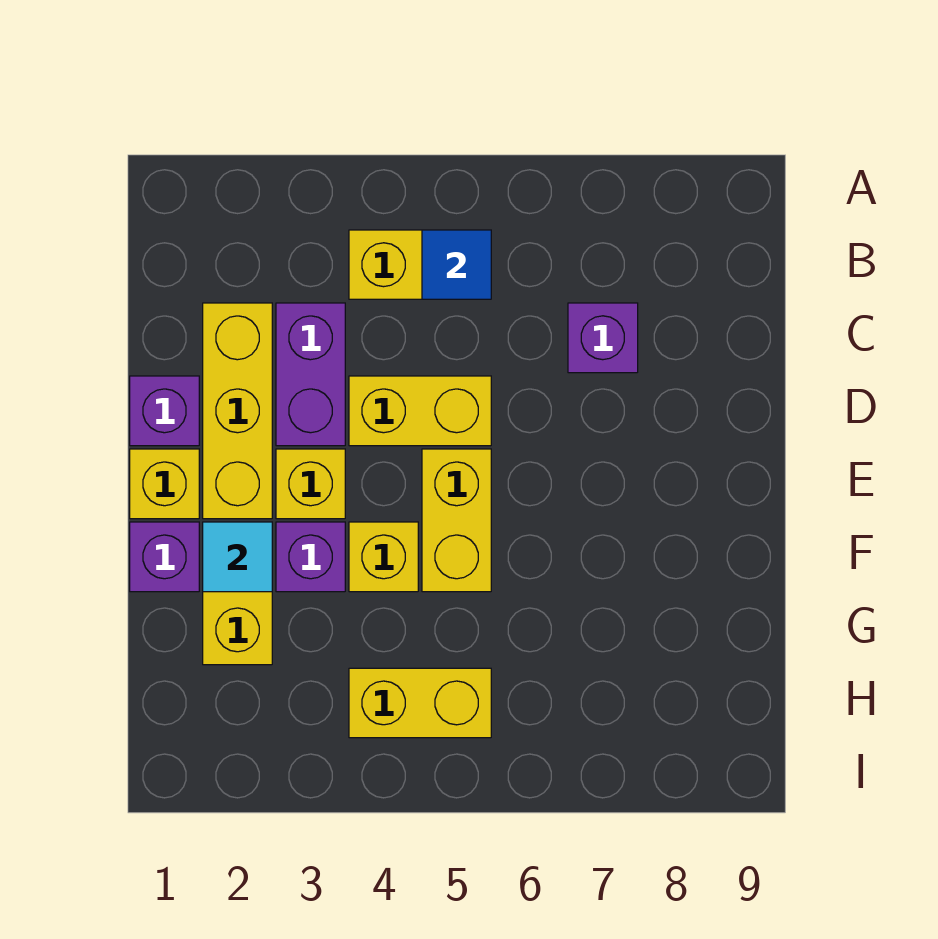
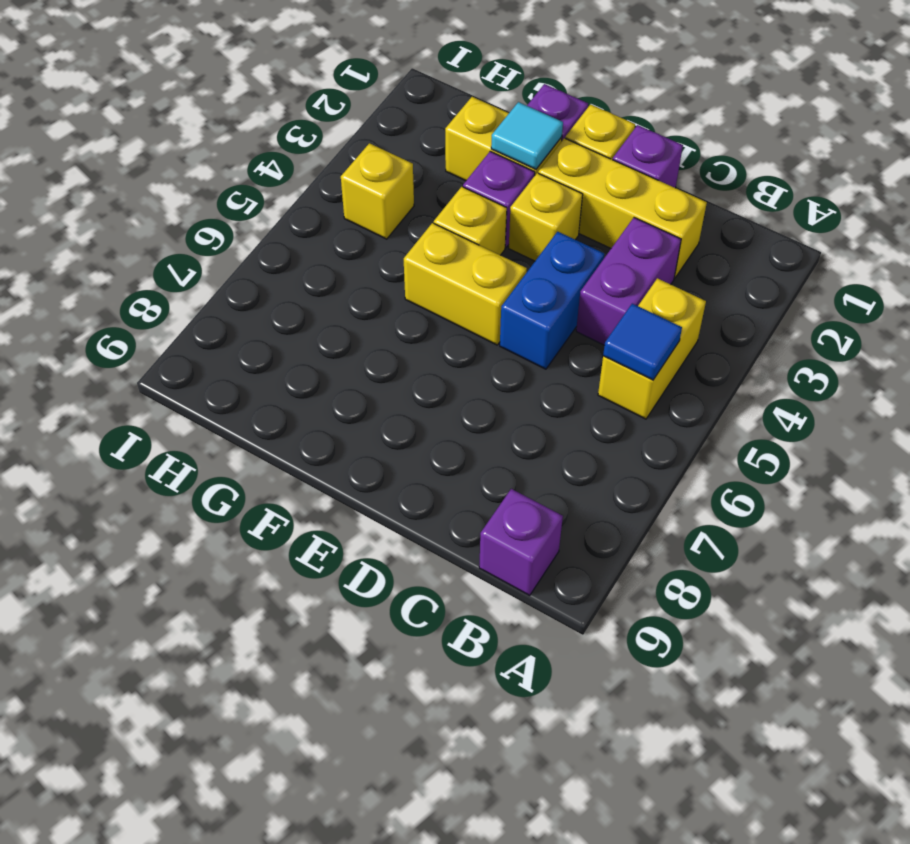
purple 1x2 brick [276,303,345,446] -> purple 1x2 brick turned to [576,218,681,345]
purple 1x1 brick [568,303,638,373] -> purple 1x1 brick moved to [479,489,563,595]
yellow 1x2 brick [349,376,491,446] -> blue 1x2 brick [500,232,604,369]
yellow 1x2 brick [349,668,491,738] -> yellow 1x1 brick [341,143,414,239]

